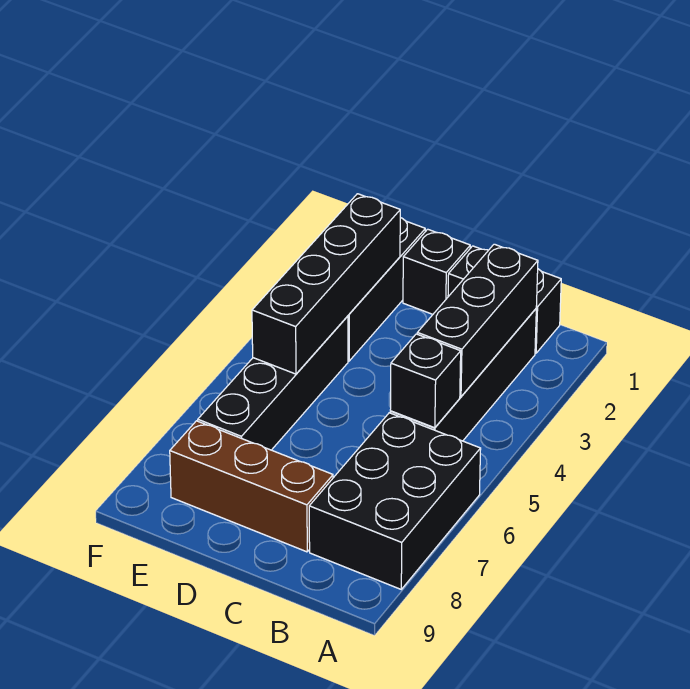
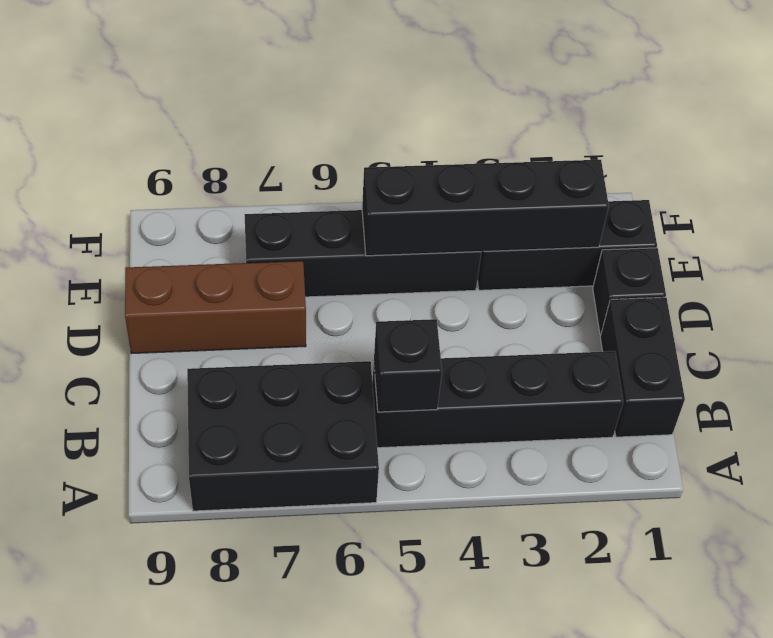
black 1x3 brick [417,244,538,397] -> none
brown 1x3 brick [170,421,333,552] -> brown 1x3 brick turned to [125,261,306,354]

